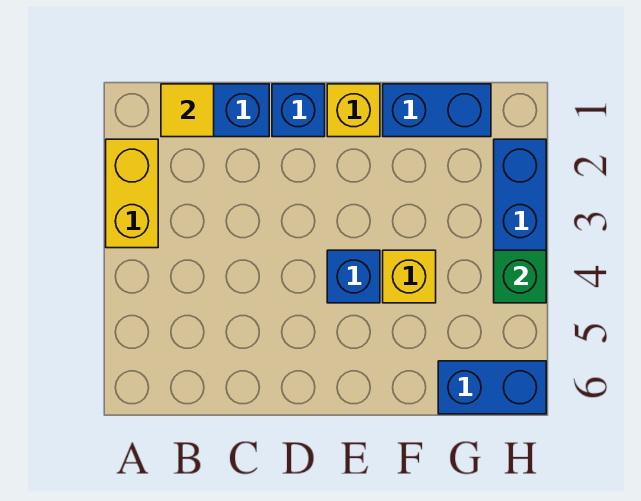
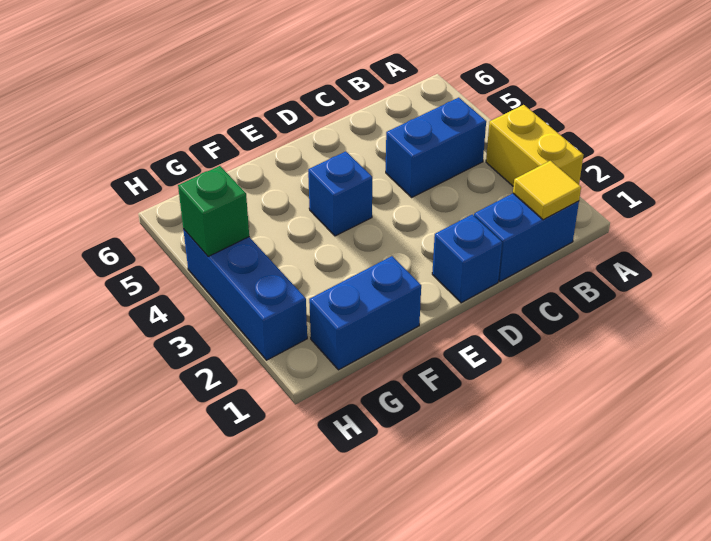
yellow 1x1 brick [327,84,380,137] -> none
yellow 1x1 brick [383,250,436,303] -> none
blue 1x2 brick [438,361,546,414] -> blue 1x2 brick moved to [386,98,486,197]

